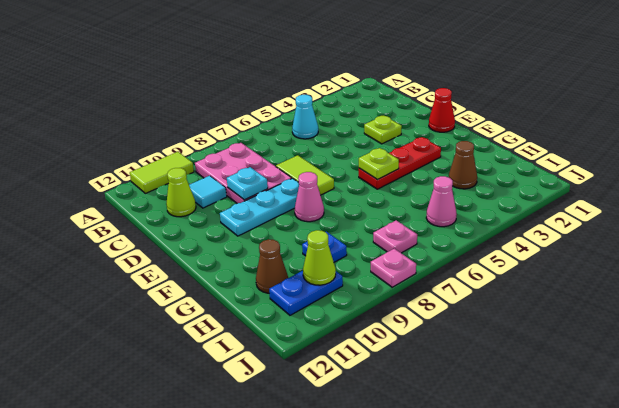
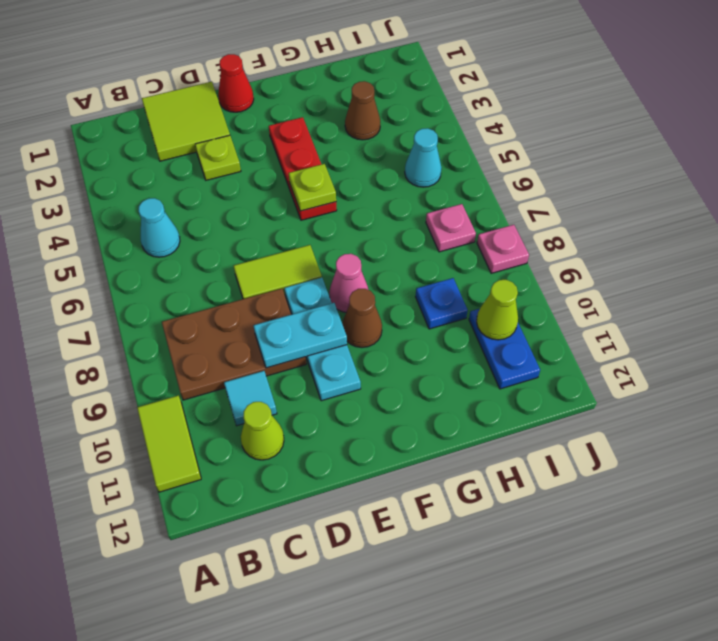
pink 2x3 plate [195,143,292,203] -> brown 2x3 plate [162,289,306,400]
none -> lime 2x2 tile [142,82,230,161]
cyan 1x1 plate [227,167,268,200] -> cyan 1x2 plate [253,303,347,368]
brown 1x1 cone [256,239,288,293] -> brown 1x1 cone moved to [342,289,382,347]
pink 1x1 cone [426,176,457,227] -> cyan 1x1 cone [405,128,441,187]

